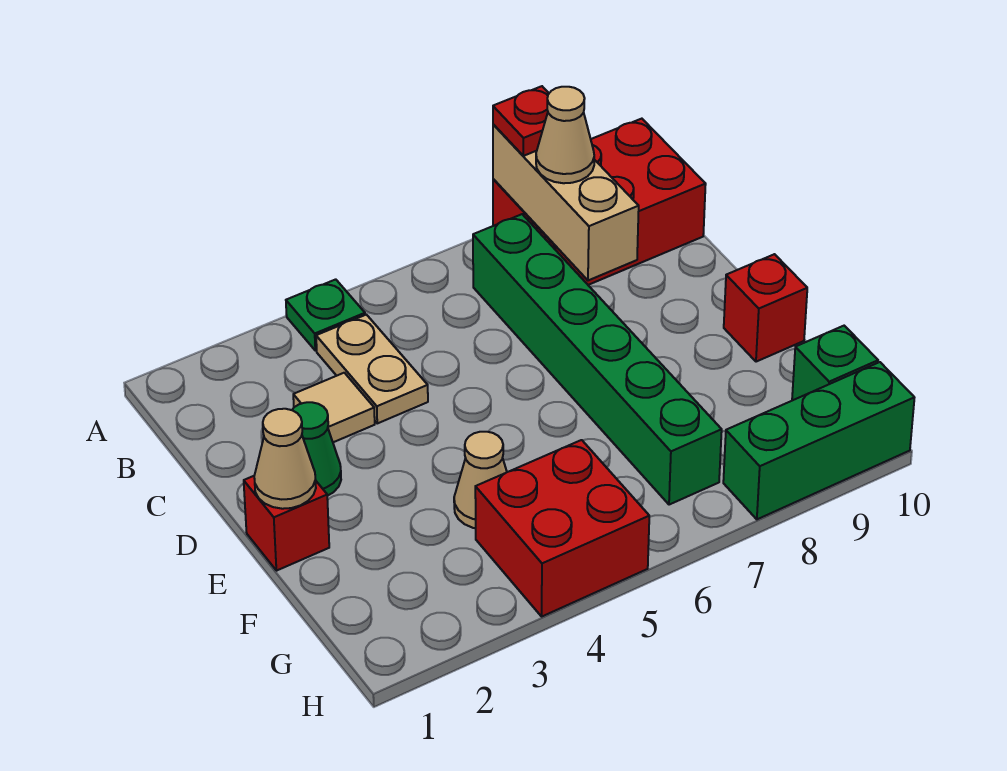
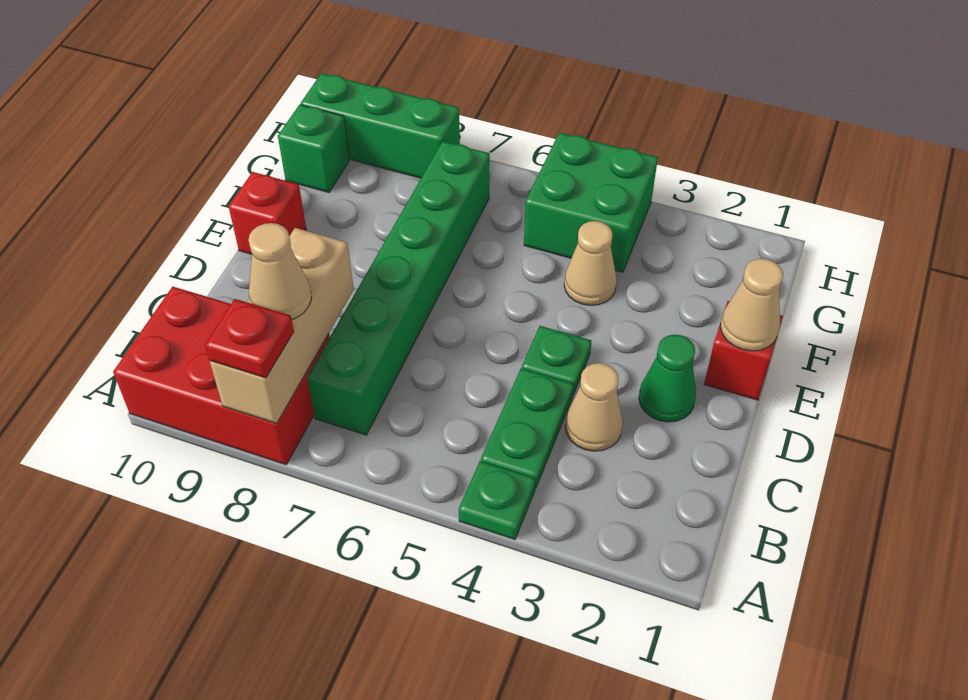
tan 1x2 plate [316,315,428,423] -> green 1x2 plate [481,368,574,488]
tan 1x1 tile [293,373,375,442] -> tan 1x1 cone [565,363,623,451]
none -> green 1x1 plate [522,326,591,395]
red 2x2 brick [475,440,649,616] -> green 2x2 brick [524,133,658,272]

